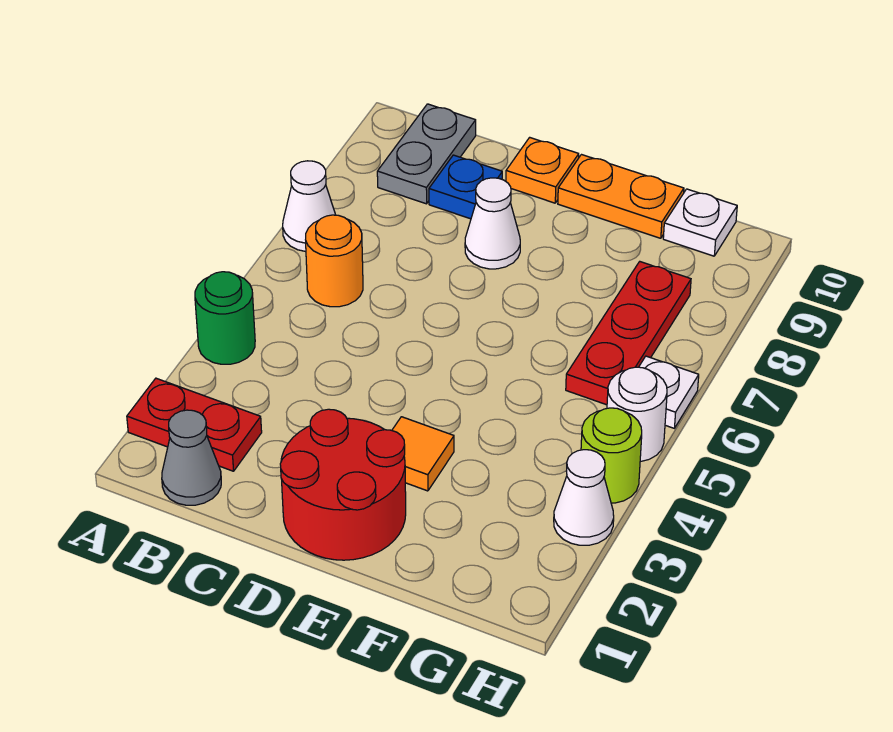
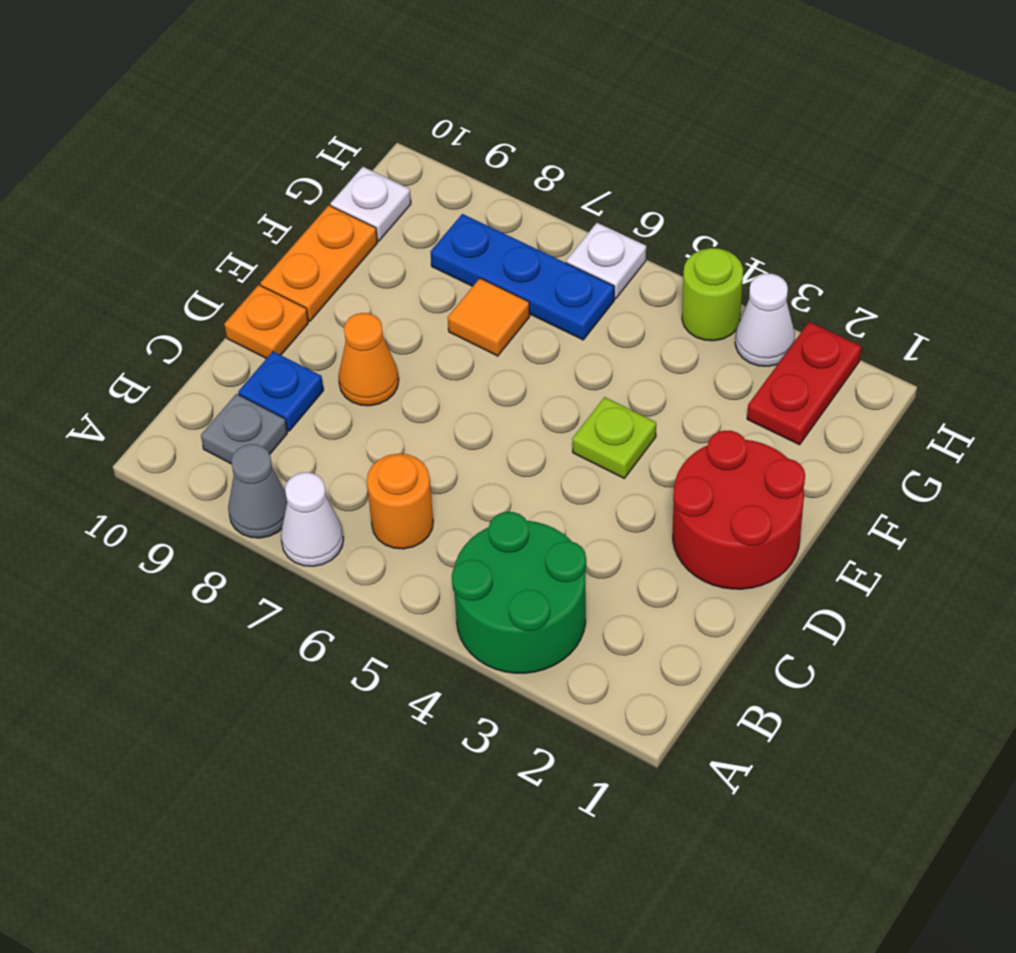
red 1x2 plate [127,378,262,471] -> red 1x2 plate moved to [747,322,861,445]
green 1x1 round brick [195,272,255,364] -> green 2x2 round brick [452,512,586,673]
grey 1x1 cone [162,410,221,505] -> grey 1x1 cone moved to [228,444,287,538]
grey 1x2 plate [377,104,476,204] -> grey 1x1 plate [201,394,287,464]
white 1x1 cone [465,178,520,269] -> orange 1x1 cone [338,313,399,406]
orange 1x1 tile [392,417,454,491] -> orange 1x1 tile moved to [448,278,530,356]
none -> lime 1x1 plate [572,397,656,478]
red 1x3 plate [566,262,691,405] -> blue 1x3 plate [430,214,614,340]
white 1x1 round brick [607,367,667,462] -> none

